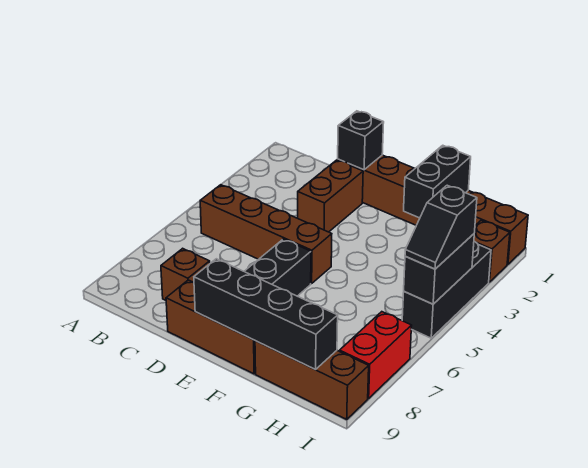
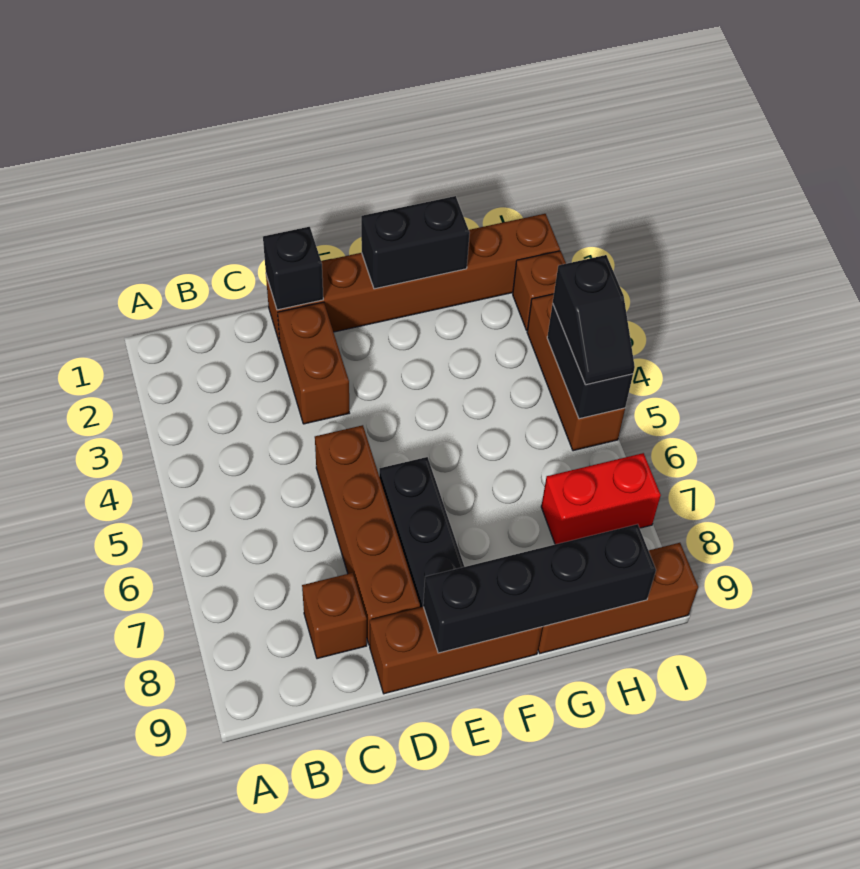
brown 1x4 brick [200,185,332,283] -> brown 1x4 brick turned to [315,425,420,645]
black 1x2 brick [404,145,471,218] -> black 1x2 brick turned to [361,196,470,289]
black 1x3 brick [402,241,491,338] -> brown 1x3 brick [527,294,625,451]
red 1x2 brick [340,312,412,398] -> red 1x2 brick turned to [541,453,661,544]

